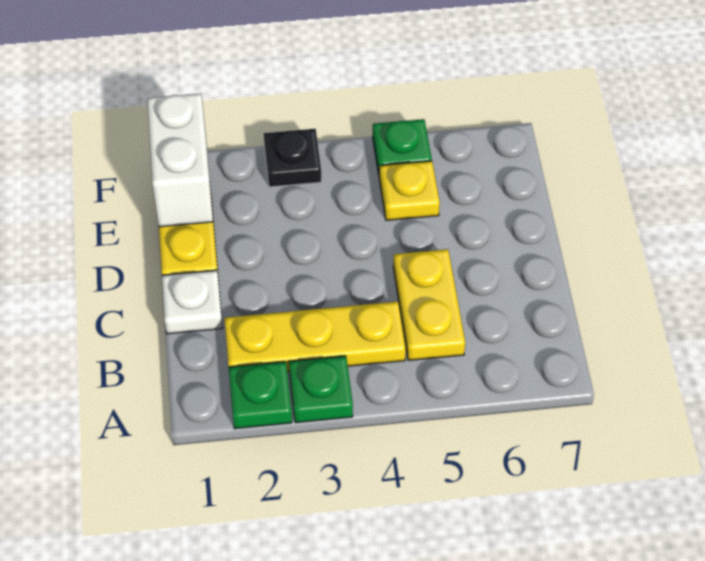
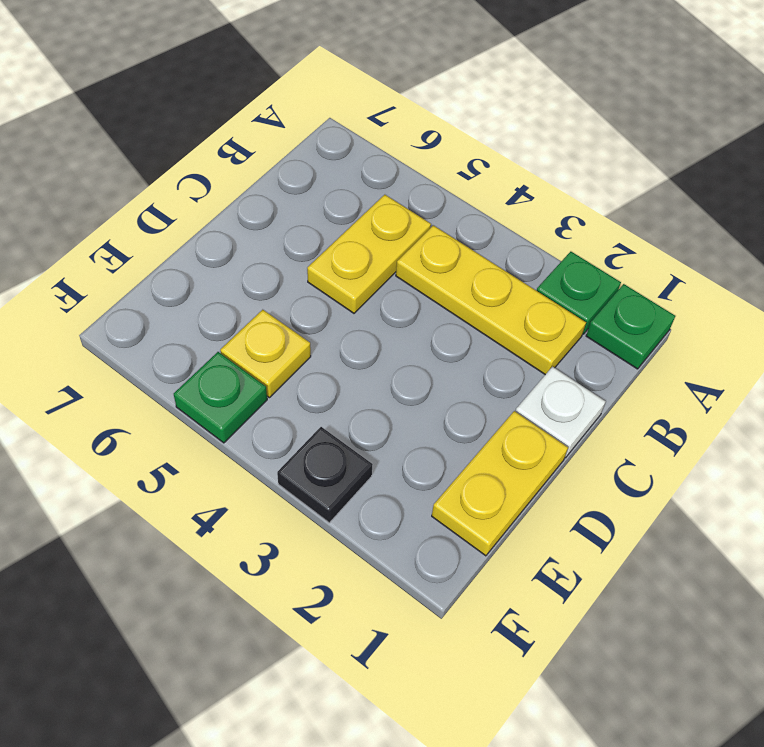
green 1x1 plate [289,356,353,423] -> green 1x1 plate moved to [586,284,675,369]
white 1x2 brick [147,94,213,227] -> none

